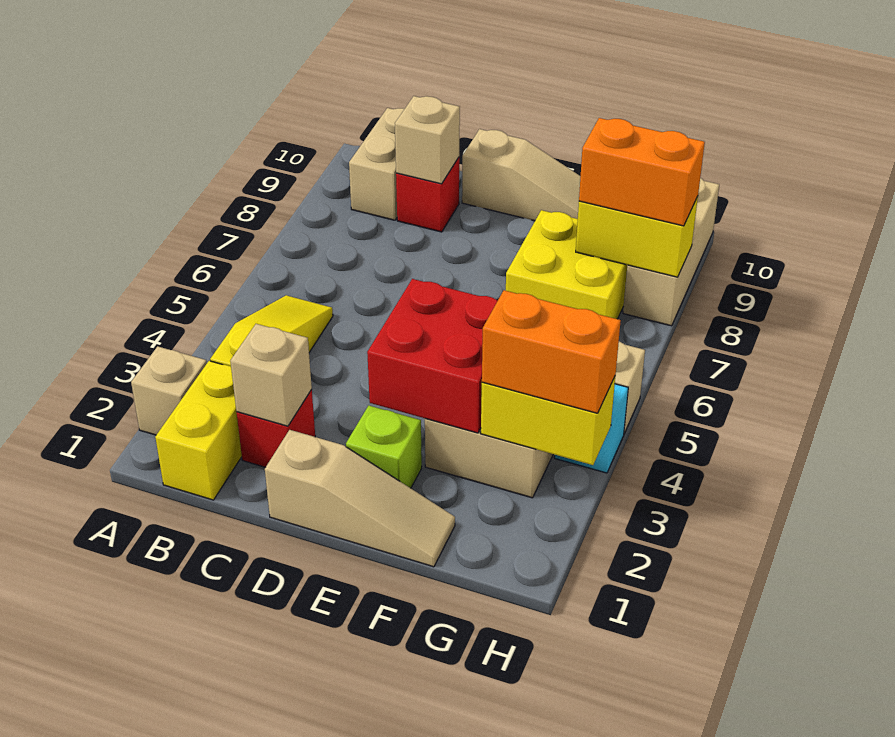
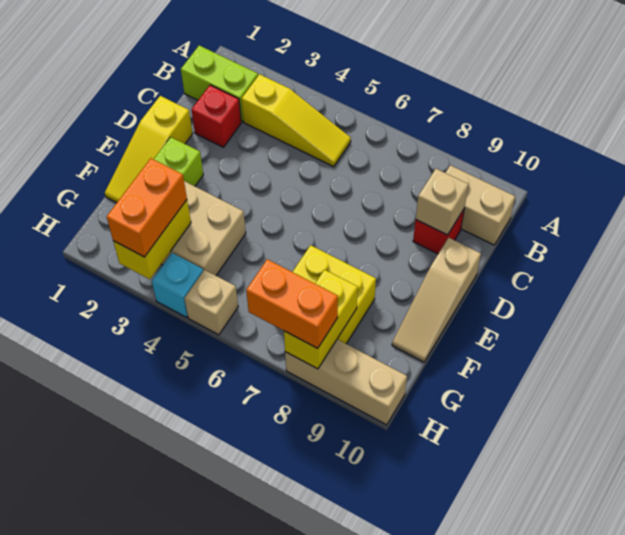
tan 1x1 brick [131,346,207,435] -> none
yellow 1x2 brick [155,361,242,500] -> lime 1x2 brick [181,46,258,122]
tan 1x1 brick [230,324,312,426] -> none
tan 1x3 slope [265,430,455,567] -> yellow 1x3 slope [105,96,193,203]
red 2x2 brick [367,279,497,433] -> none
orange 1x2 brick [579,118,705,226] -> orange 1x2 brick turned to [246,259,338,348]

